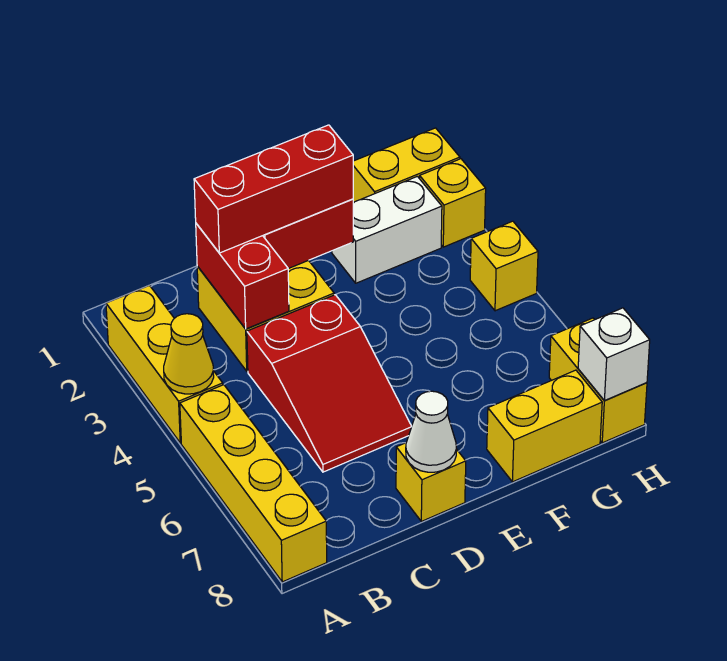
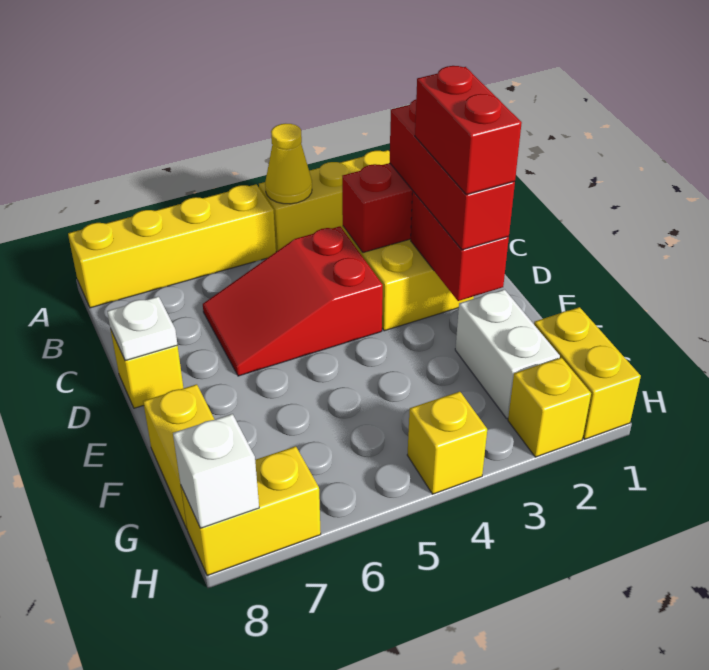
none -> red 1x2 brick [415,66,522,195]
white 1x1 cone [406,391,456,472] -> white 1x1 plate [107,296,177,361]

